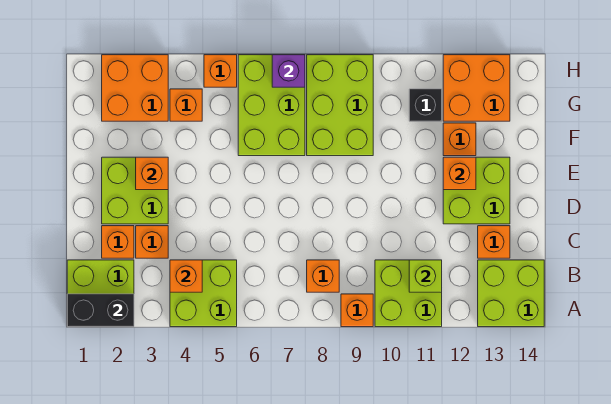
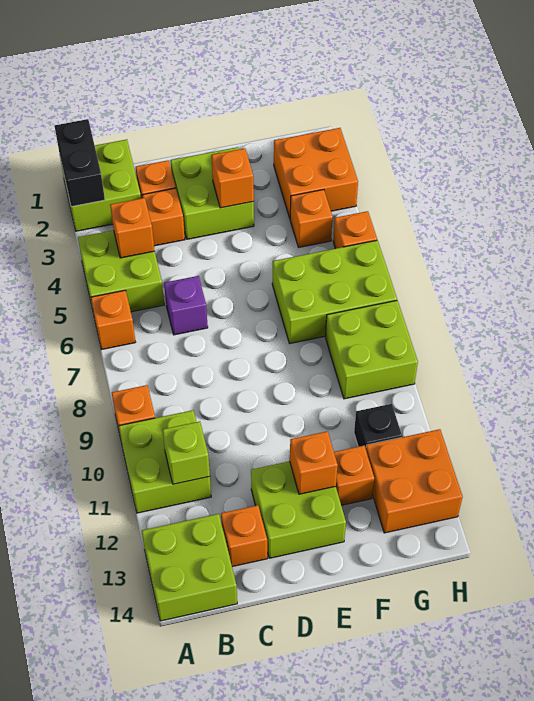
orange 1x1 brick [307,260,339,292] -> orange 1x1 brick moved to [91,290,135,350]
lime 2x3 brick [307,55,373,156] -> lime 2x2 brick [325,301,418,399]
purple 1x1 brick [272,55,305,87] -> purple 1x1 brick moved to [164,276,208,335]

